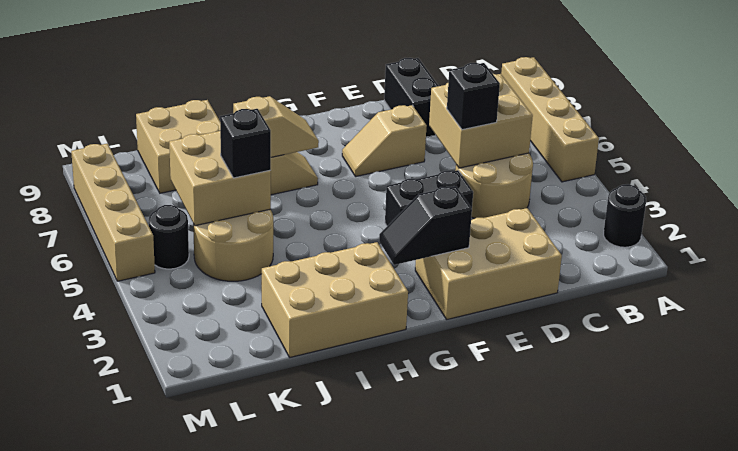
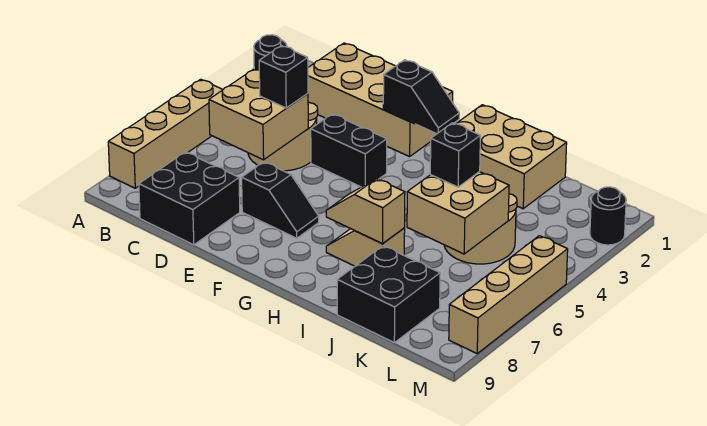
tan 2x3 brick [415,208,562,319] -> tan 2x4 brick [308,43,453,157]
black 1x2 brick [384,58,438,137] -> black 2x2 brick [139,152,240,245]
tan 1x2 slope [342,105,427,177] -> black 1x2 slope [242,162,319,238]
tan 2x2 brick [136,100,220,193] -> black 2x2 brick [337,246,440,343]
black 1x1 round brick [149,205,189,269] -> black 1x1 round brick moved to [590,187,626,245]

